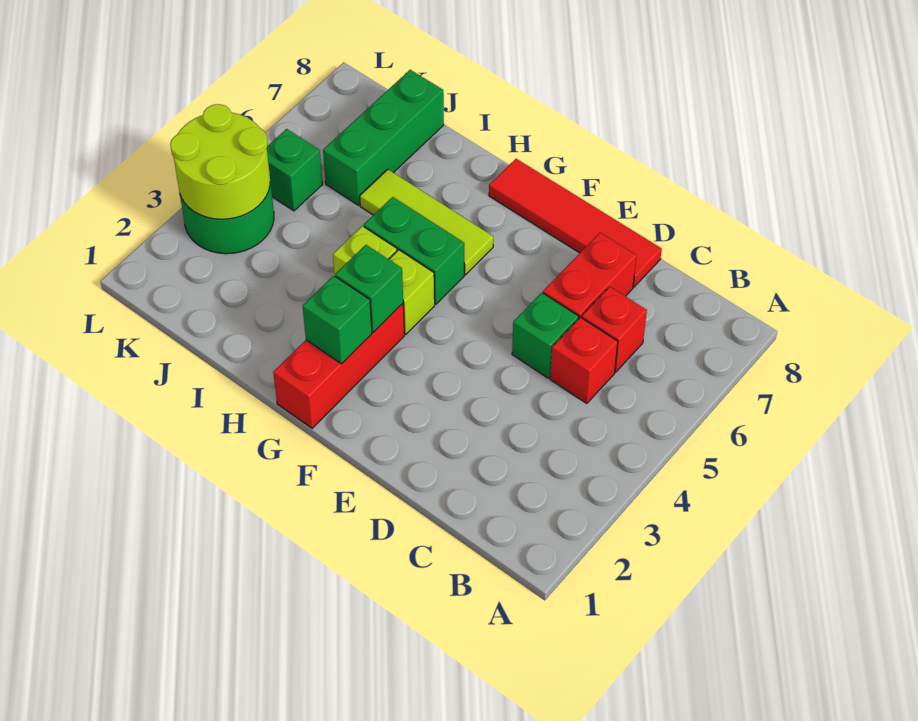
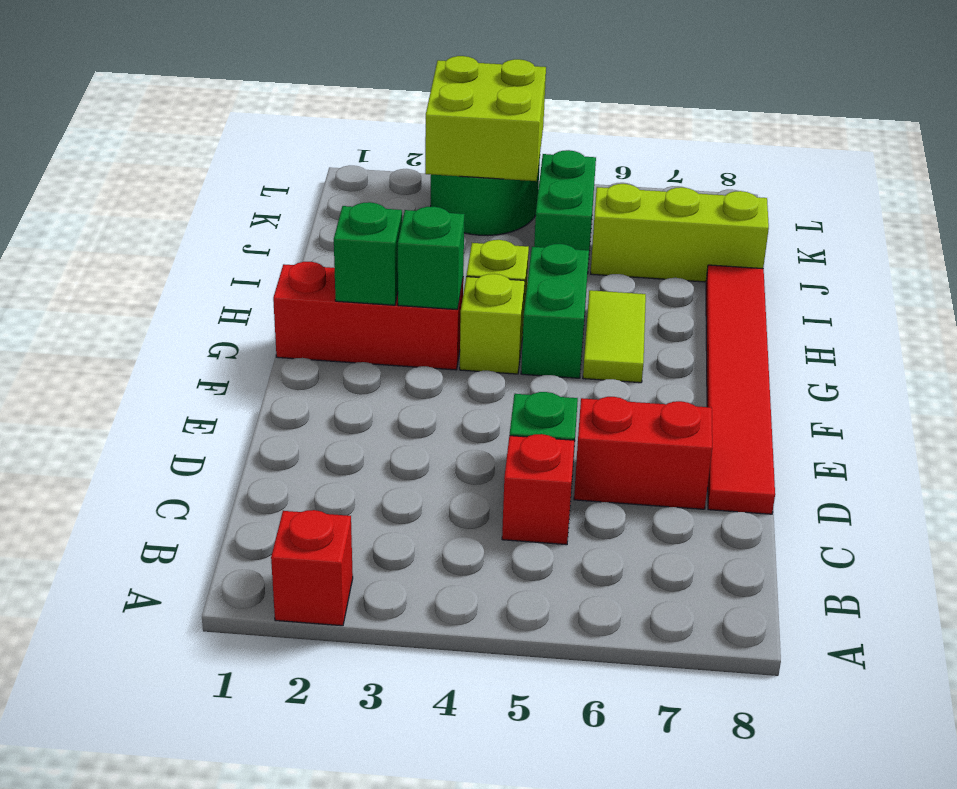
red 1x1 brick [582,287,647,372] -> red 1x1 brick moved to [271,510,353,626]
red 1x4 tile [489,159,662,287] -> red 1x6 tile [706,265,775,514]
lime 1x3 tile [360,169,493,275] -> lime 1x2 tile [583,290,646,383]
green 1x3 brick [323,70,444,205] -> lime 1x3 brick [591,184,769,282]
lime 2x2 round brick [170,104,270,219] -> lime 2x2 brick [425,56,546,181]
green 1x1 brick [267,129,323,211] -> green 1x2 brick [534,150,596,274]

